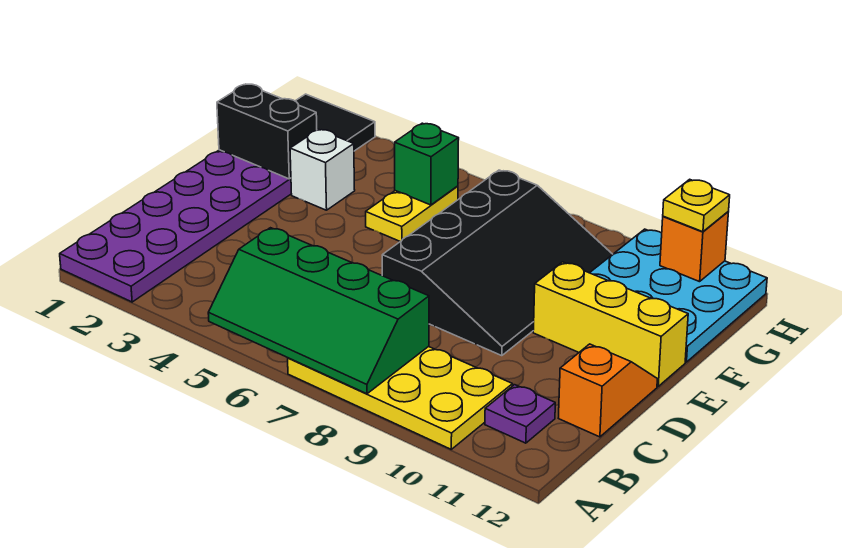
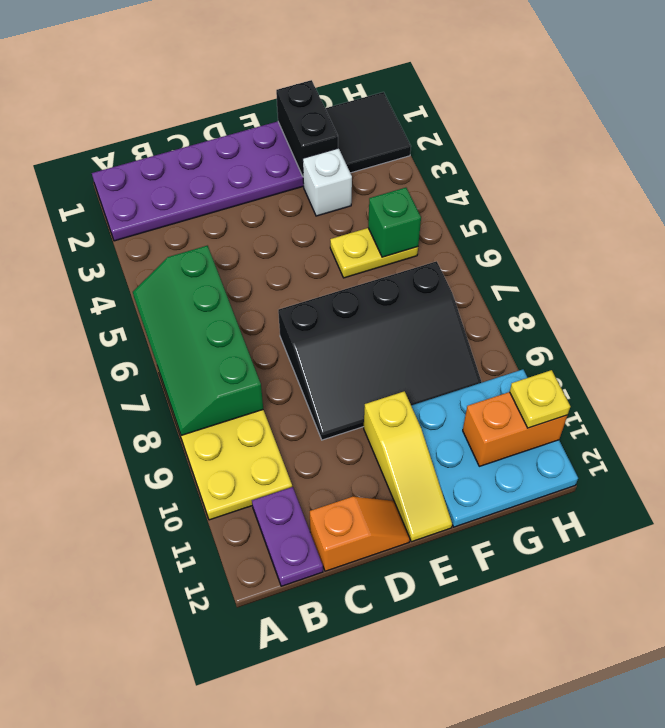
purple 1x1 plate [485,385,555,443] -> purple 1x2 plate [252,487,323,586]
yellow 1x3 brick [533,262,688,386] -> yellow 1x3 slope [364,391,452,542]
orange 1x1 brick [660,212,728,282] -> orange 1x2 brick [463,392,567,466]

